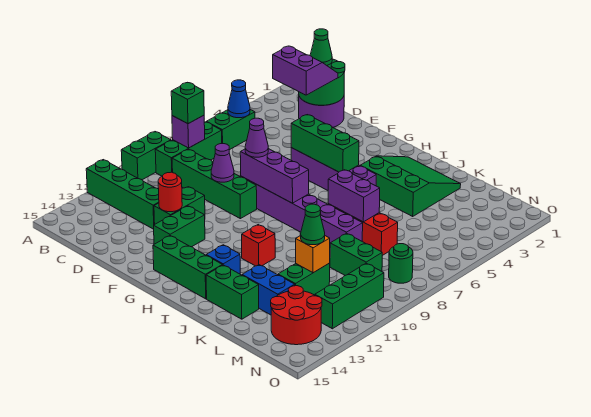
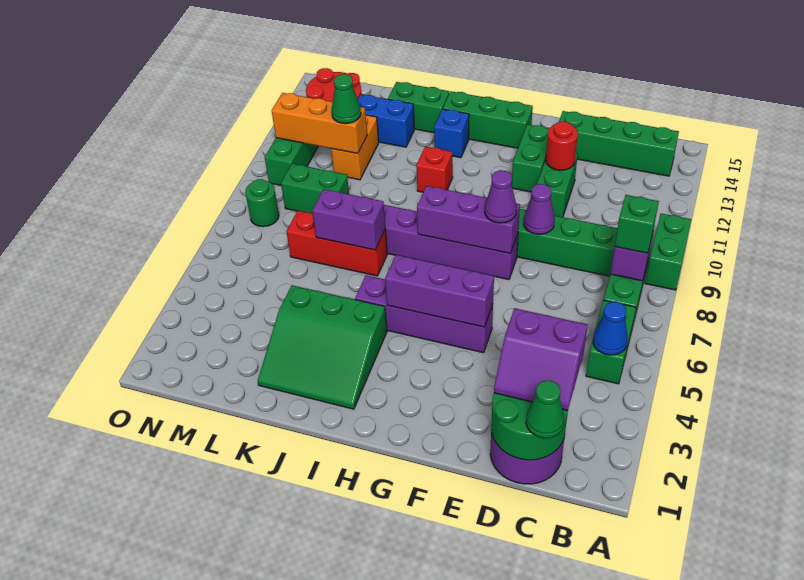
green 1x4 brick [86,160,159,229] -> green 1x4 brick moved to [559,111,679,176]
green 1x3 brick [291,115,359,172] -> purple 1x3 brick [385,255,494,327]
green 1x2 brick [278,263,330,295] -> orange 1x2 brick [331,115,379,180]
orange 1x1 brick [296,236,330,273] -> orange 1x3 brick [272,93,367,153]

